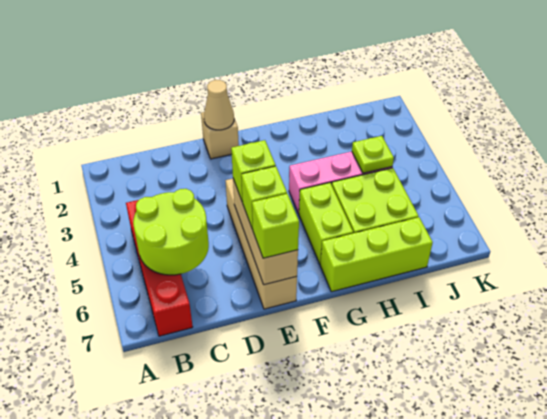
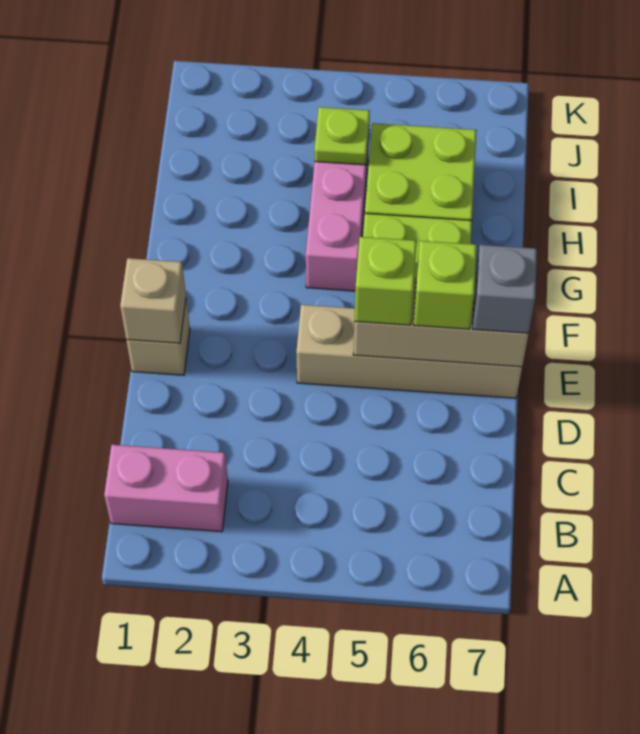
none -> pink 1x2 brick [104,445,228,532]
red 1x4 brick [126,200,193,336] -> none
lime 2x2 round brick [133,189,209,275] -> none
tan 1x1 cone [204,80,234,130] -> tan 1x1 brick [120,258,186,343]
lime 1x1 brick [252,194,299,258] -> grey 1x1 brick [472,245,537,333]
lime 1x3 brick [320,217,433,292] -> none

